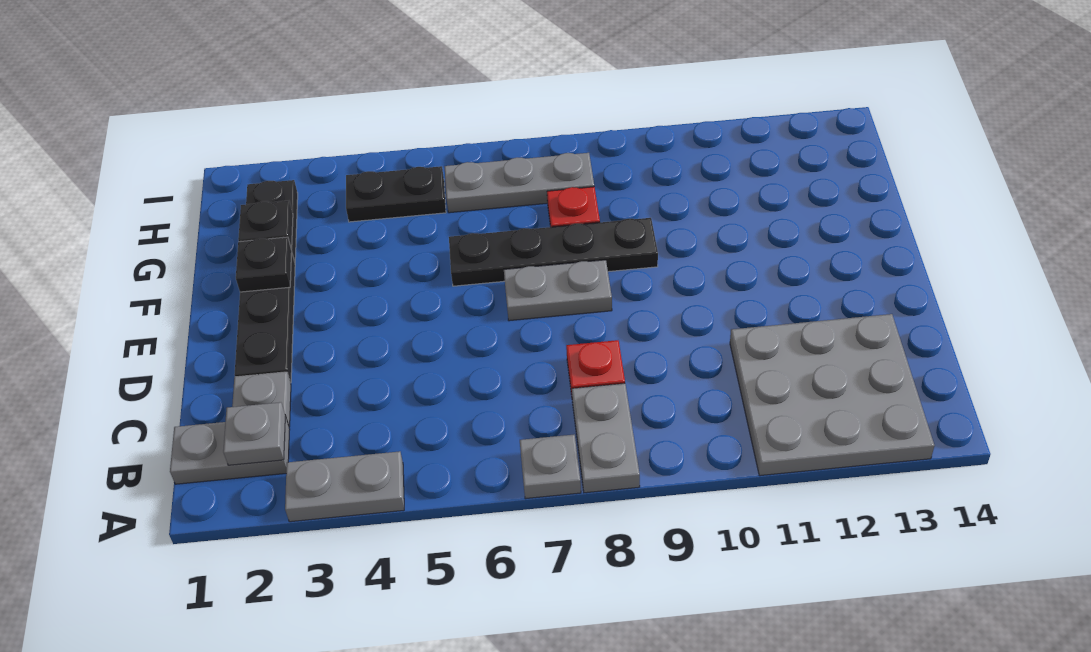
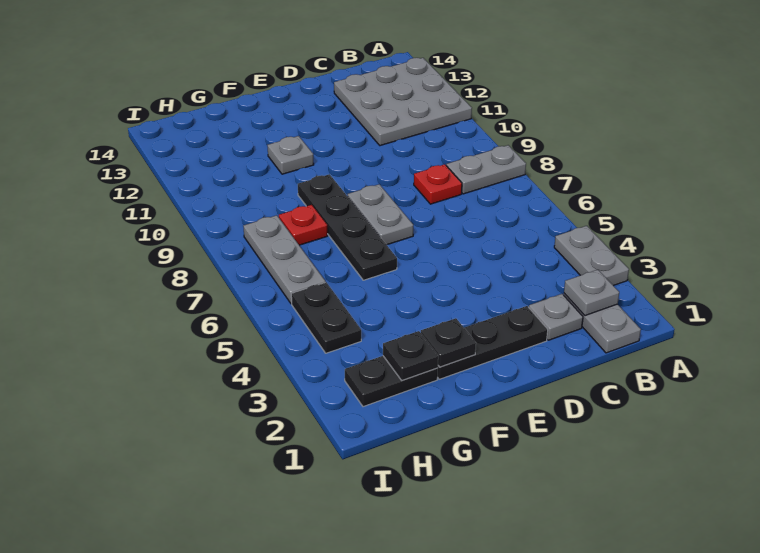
grey 1x1 plate [520,435,581,499] -> grey 1x1 plate moved to [267,136,314,174]

